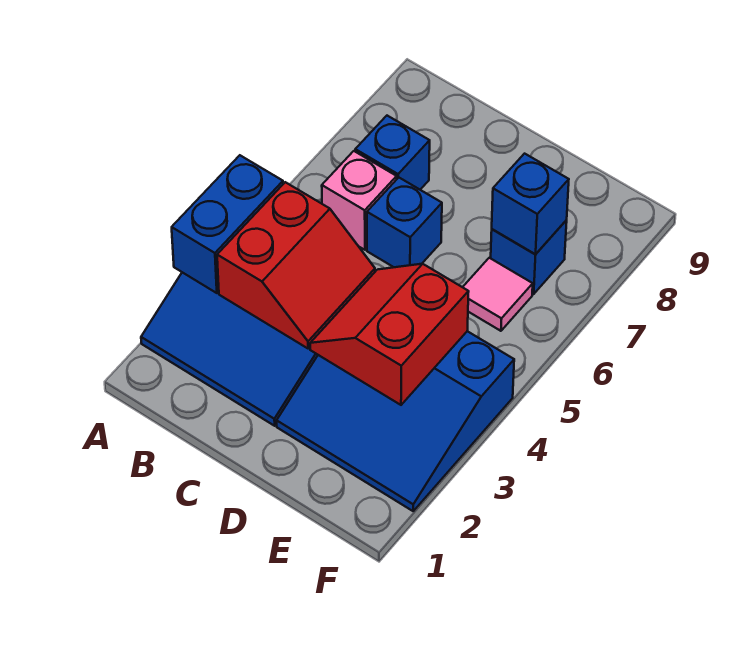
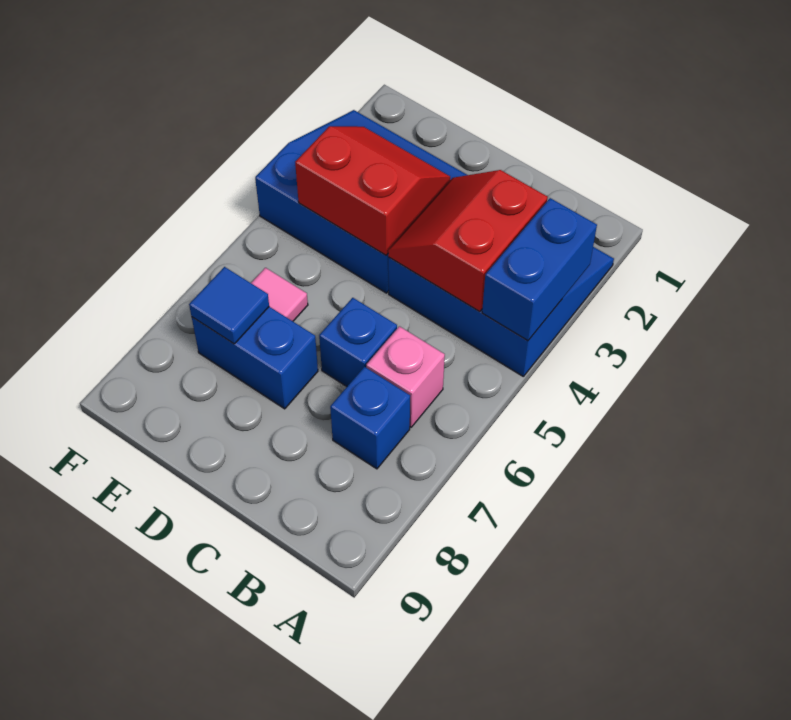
red 2x2 slope [310,264,469,405] -> red 2x2 slope turned to [295,126,450,255]
blue 1x1 brick [491,220,567,294] -> blue 1x2 brick [192,307,318,409]
blue 1x1 brick [492,154,569,254] -> blue 1x1 tile [189,267,269,344]

